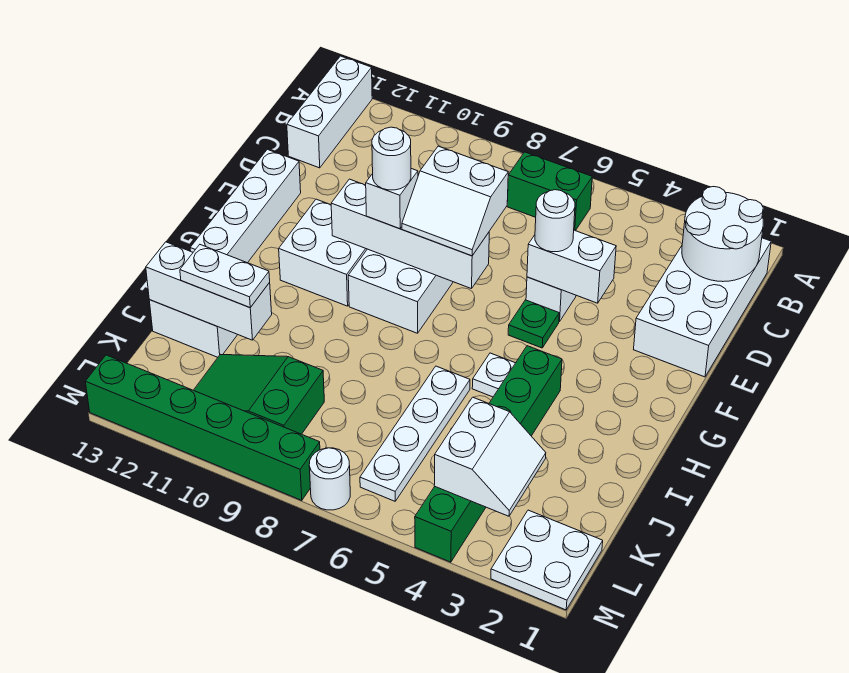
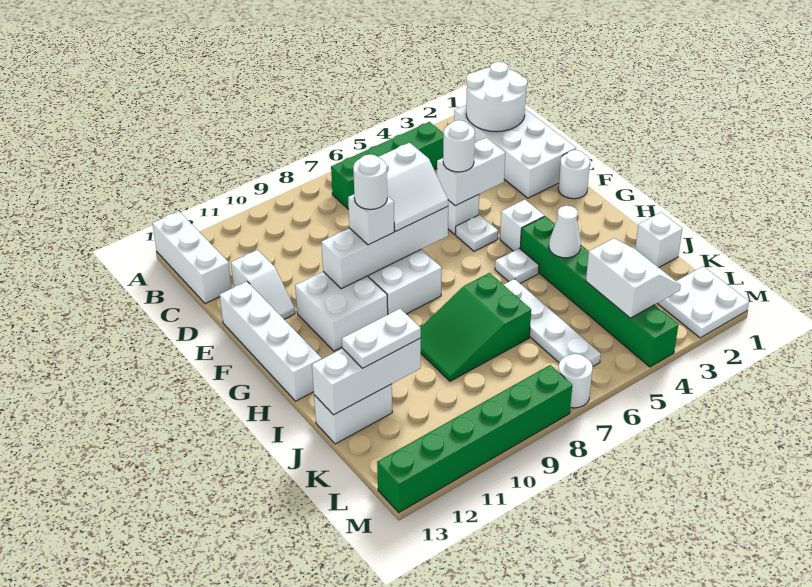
green 1x2 brick [507,152,592,231] -> green 1x4 brick [331,122,444,209]
none -> white 1x2 slope [231,250,295,319]
none -> white 1x1 round brick [558,150,590,199]
green 1x1 plate [508,300,559,348] -> white 1x1 plate [456,215,498,251]
none -> white 1x1 brick [500,200,544,251]
none -> white 1x1 cone [549,206,581,258]
none -> white 1x1 brick [635,212,682,267]
green 2x3 slope [194,354,324,434] -> green 2x3 slope moved to [420,273,531,381]

